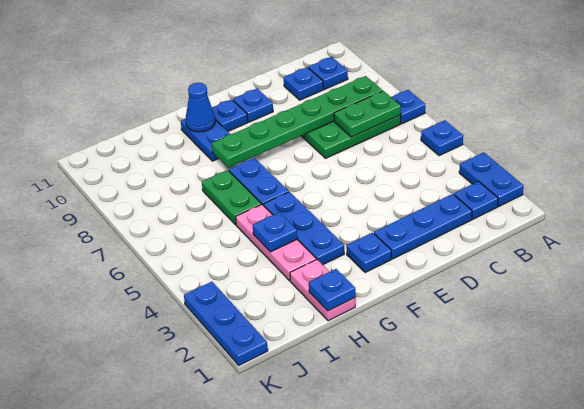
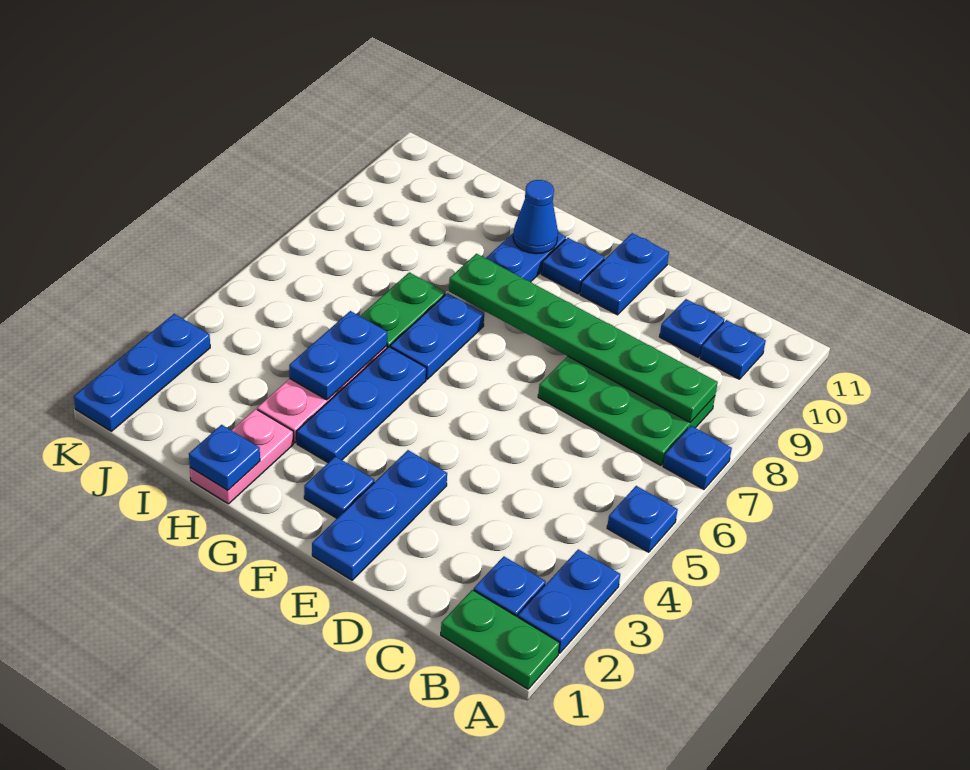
green 1x2 plate [334,91,401,137] -> green 1x2 plate moved to [441,590,560,689]
blue 1x3 plate [374,194,472,259] -> blue 1x3 plate turned to [312,450,447,580]
blue 1x1 plate [233,88,273,122] -> blue 1x2 plate [580,233,669,315]
blue 1x1 plate [253,212,297,252] -> blue 1x2 plate [289,311,387,400]

